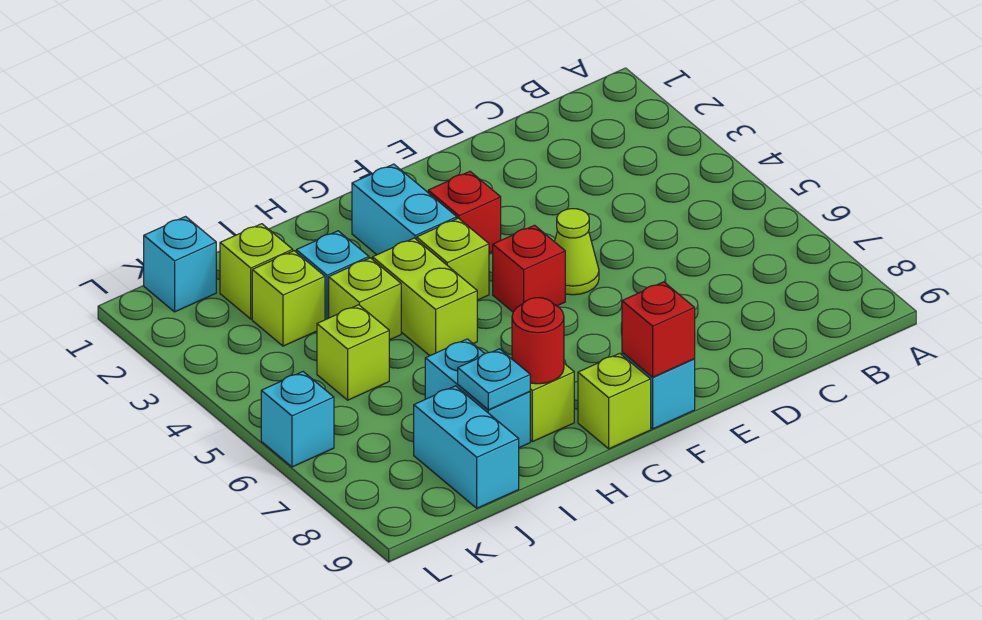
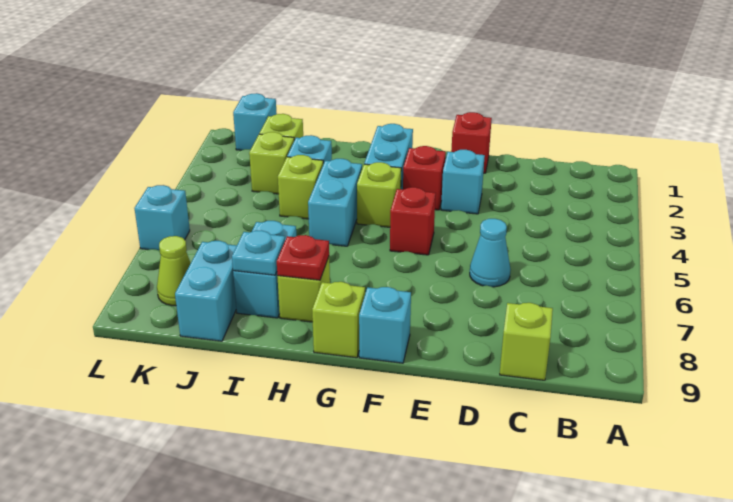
none -> cyan 1x1 cone [470,219,510,287]
none -> cyan 1x1 brick [441,150,485,214]
lime 1x1 cone [555,209,599,295] -> lime 1x1 cone moved to [157,236,191,306]
red 1x1 brick [622,282,695,377] -> red 1x1 brick moved to [451,112,492,173]
lime 1x2 brick [373,238,477,356] -> cyan 1x2 brick [308,159,362,246]
red 1x1 round brick [512,298,564,384] -> red 1x1 plate [277,235,329,280]
lime 1x1 brick [317,305,389,400] -> lime 1x1 brick moved to [500,303,553,380]

